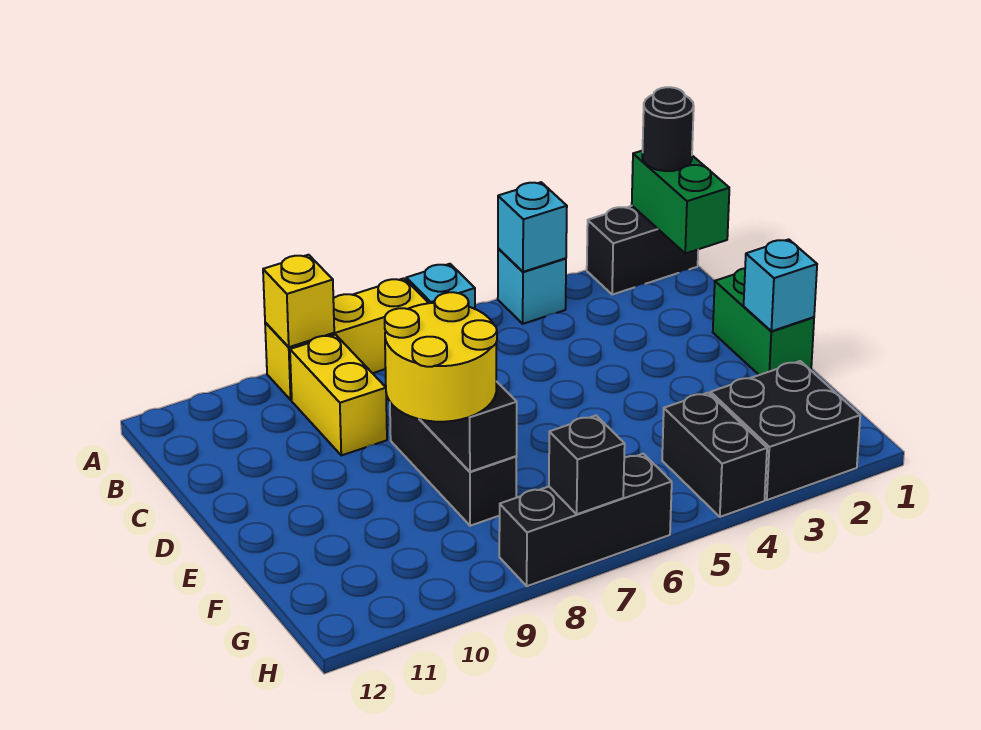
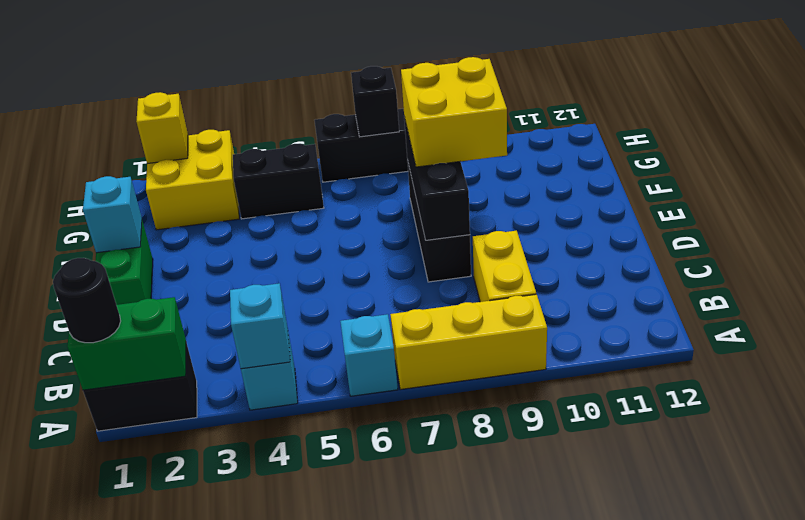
green 1x2 brick [632,151,729,253] -> green 1x2 brick turned to [67,297,186,390]
yellow 1x1 brick [263,255,334,347] -> yellow 1x1 brick moved to [136,92,188,164]
yellow 2x2 round brick [385,292,497,422] -> yellow 2x2 brick [401,57,507,167]
black 2x2 brick [710,361,860,500] -> yellow 2x2 brick [146,130,239,230]
black 1x2 brick [662,393,767,517] -> black 1x2 brick turned to [233,144,324,219]

